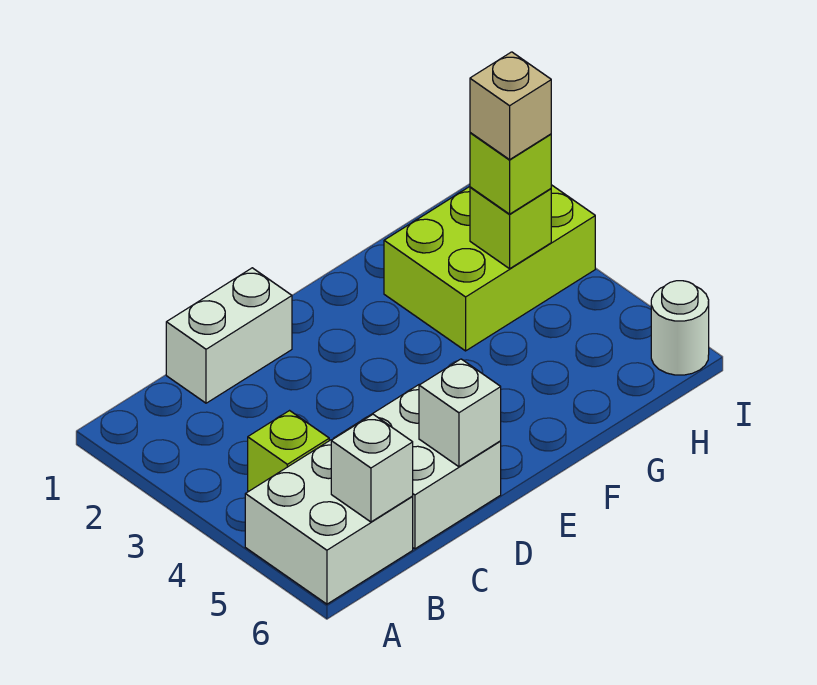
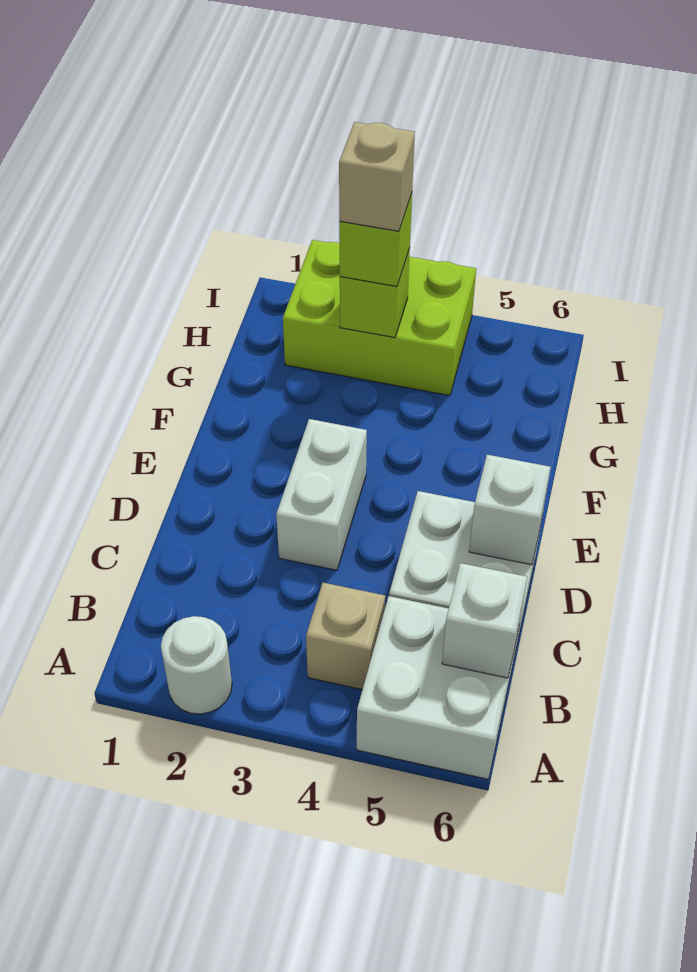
lime 1x1 brick [248,411,329,491] -> tan 1x1 brick [306,583,385,690]
white 1x2 brick [166,268,292,403] -> white 1x2 brick moved to [276,419,367,570]
lime 2x3 brick [384,185,595,351] -> lime 2x3 brick turned to [283,240,476,396]
white 1x1 round brick [651,281,709,375] -> white 1x1 round brick moved to [161,616,232,714]

